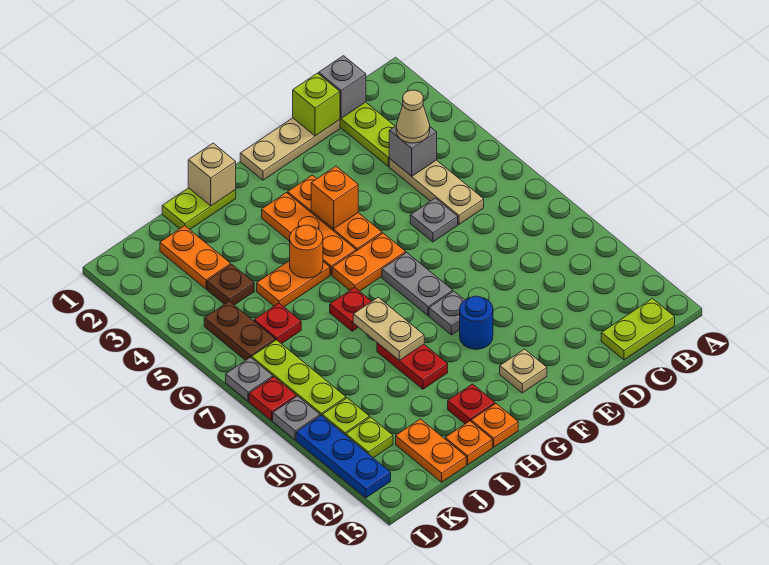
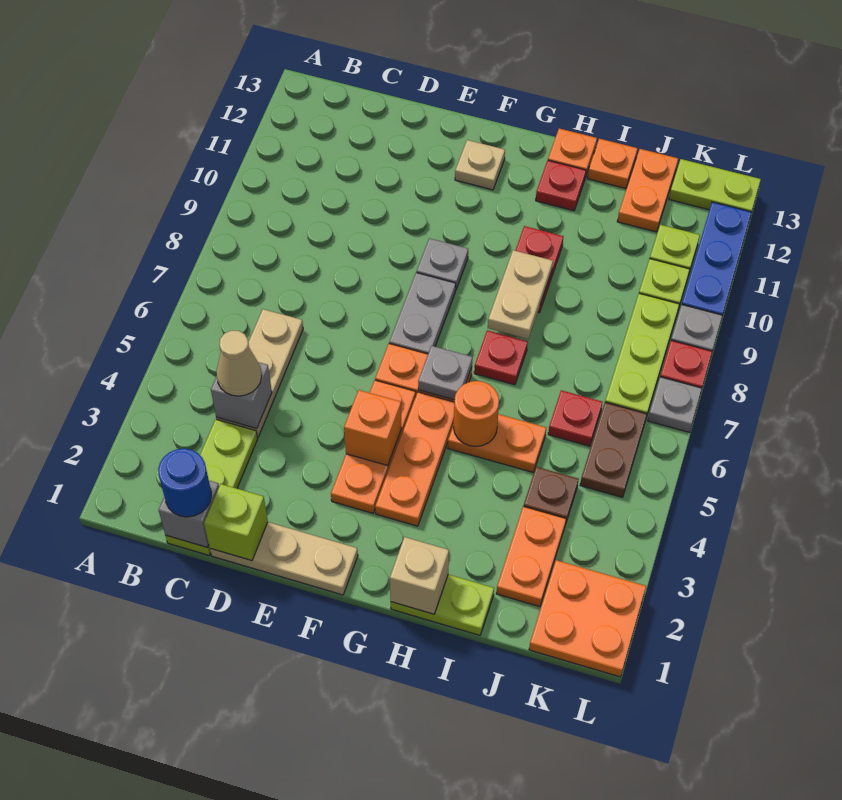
lime 1x2 plate [601,298,675,360] -> lime 1x2 plate moved to [669,159,761,212]
grey 1x1 plate [410,198,458,242] -> grey 1x1 plate moved to [418,346,472,400]
blue 1x1 round brick [460,296,493,349] -> blue 1x1 round brick moved to [158,448,211,517]
none -> orange 2x2 plate [529,560,646,677]

